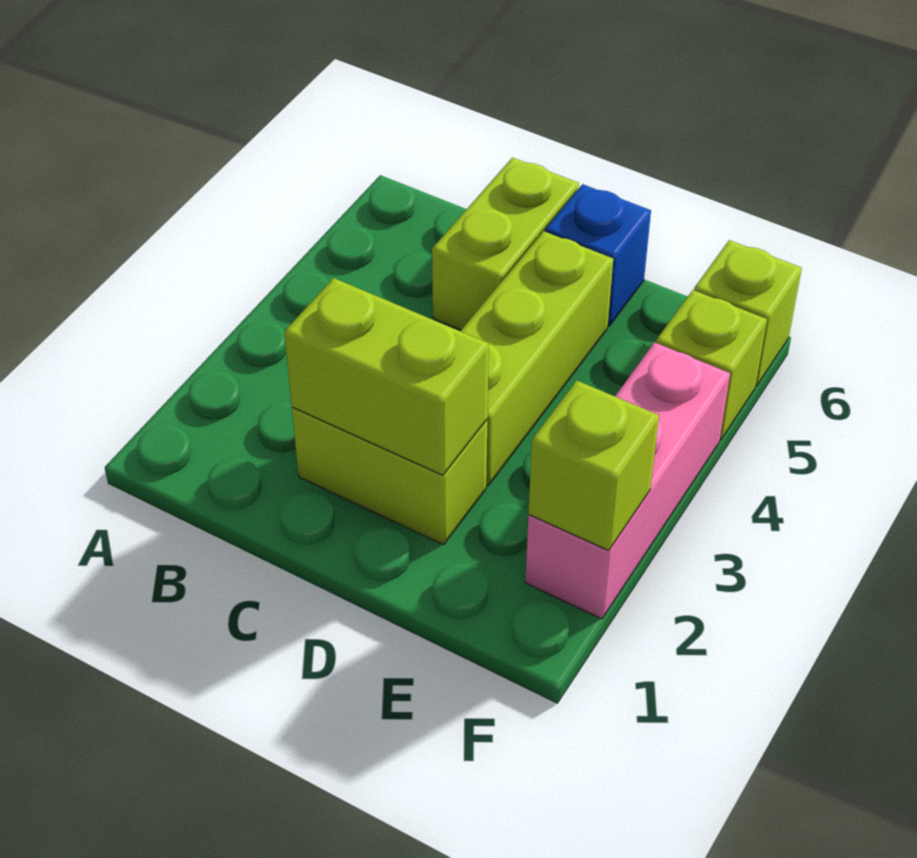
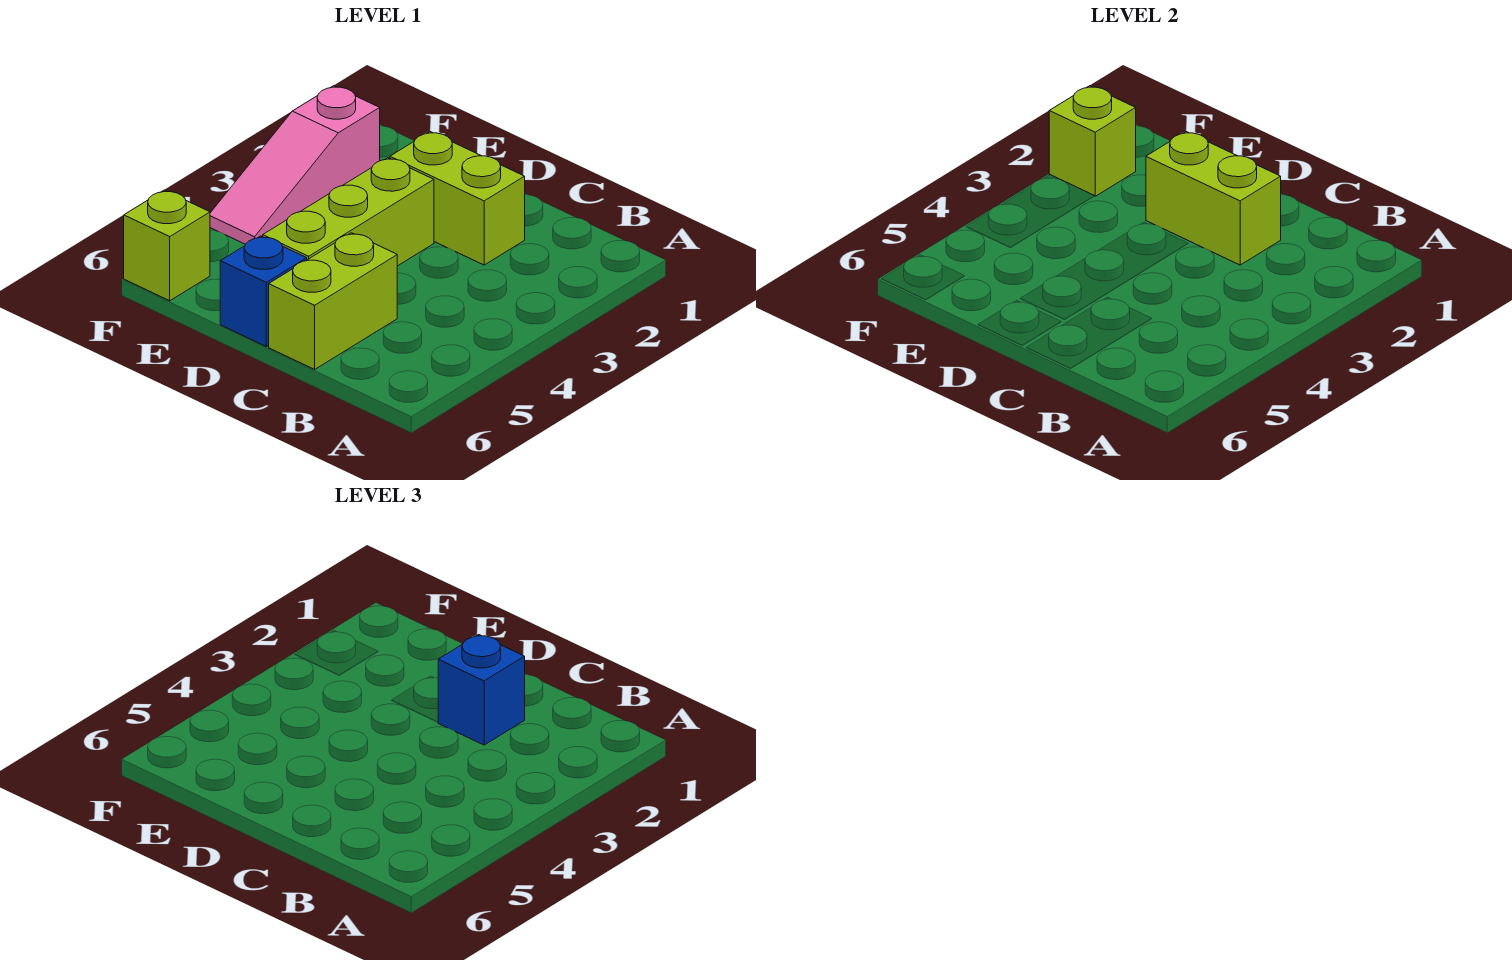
none -> blue 1x1 brick [438,635,525,745]
pink 1x3 brick [525,342,730,619] -> pink 1x3 slope [210,86,380,244]
lime 1x1 brick [656,290,767,440] -> none

